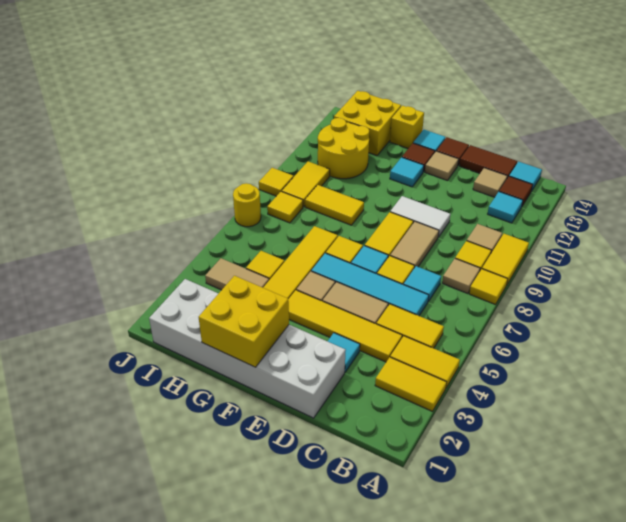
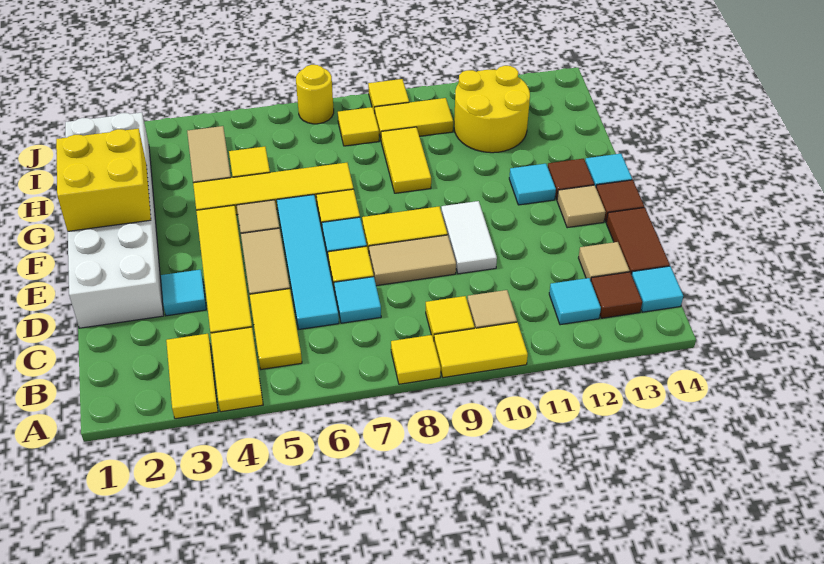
tan 1x1 tile [442,259,480,294] -> none
yellow 1x1 brick [390,106,424,148] -> none
yellow 2x2 brick [334,91,401,155] -> none

